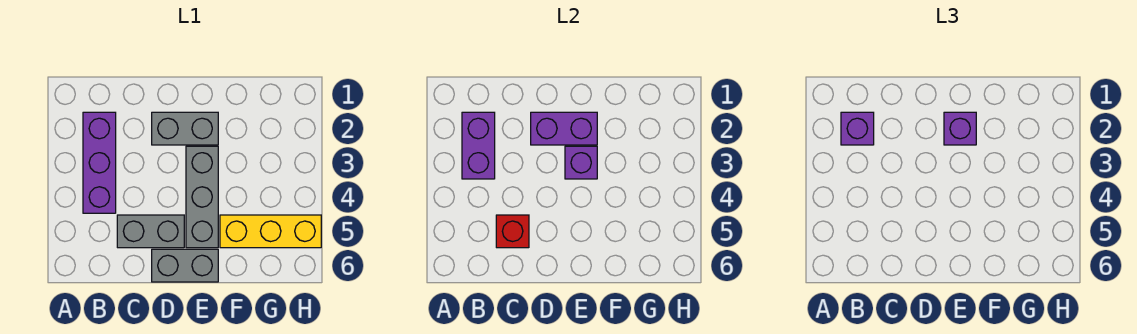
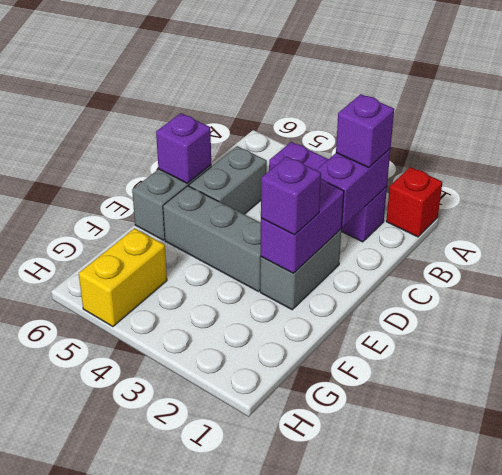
purple 1x2 brick [462,112,495,179] -> purple 1x2 brick turned to [317,148,391,227]
red 1x1 brick [496,215,529,248] -> red 1x1 brick moved to [386,167,442,237]
purple 1x1 brick [565,146,597,179] -> purple 1x1 brick moved to [156,113,211,183]
yellow 1x3 brick [220,215,321,248] -> yellow 1x2 brick [79,228,167,327]

